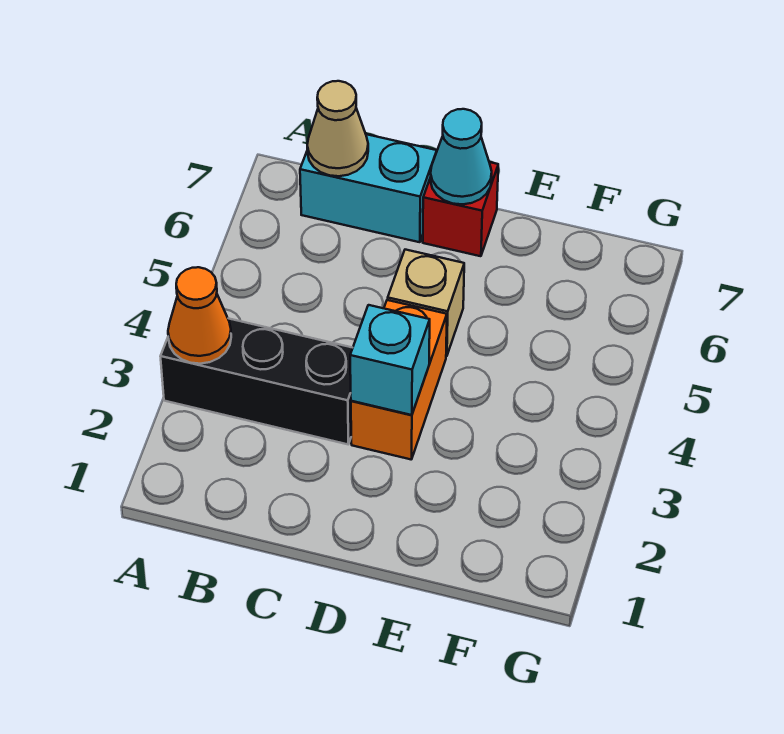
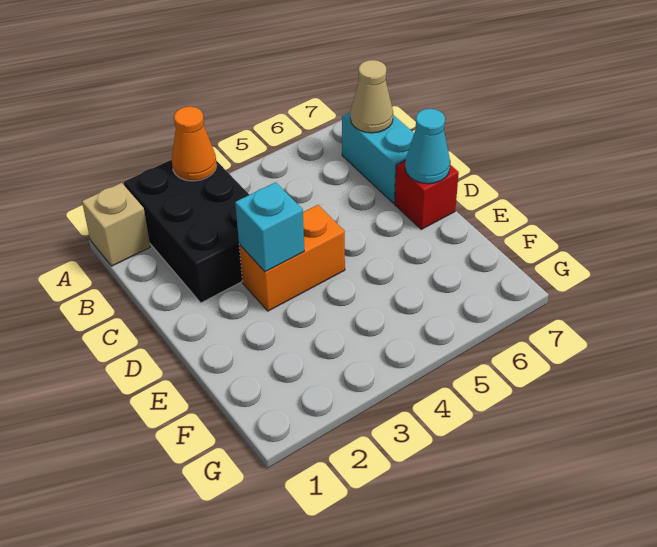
black 1x3 brick [160,318,353,444] -> black 2x3 brick [124,160,249,303]
tan 1x1 brick [388,250,464,356] -> tan 1x1 brick moved to [82,183,150,266]

